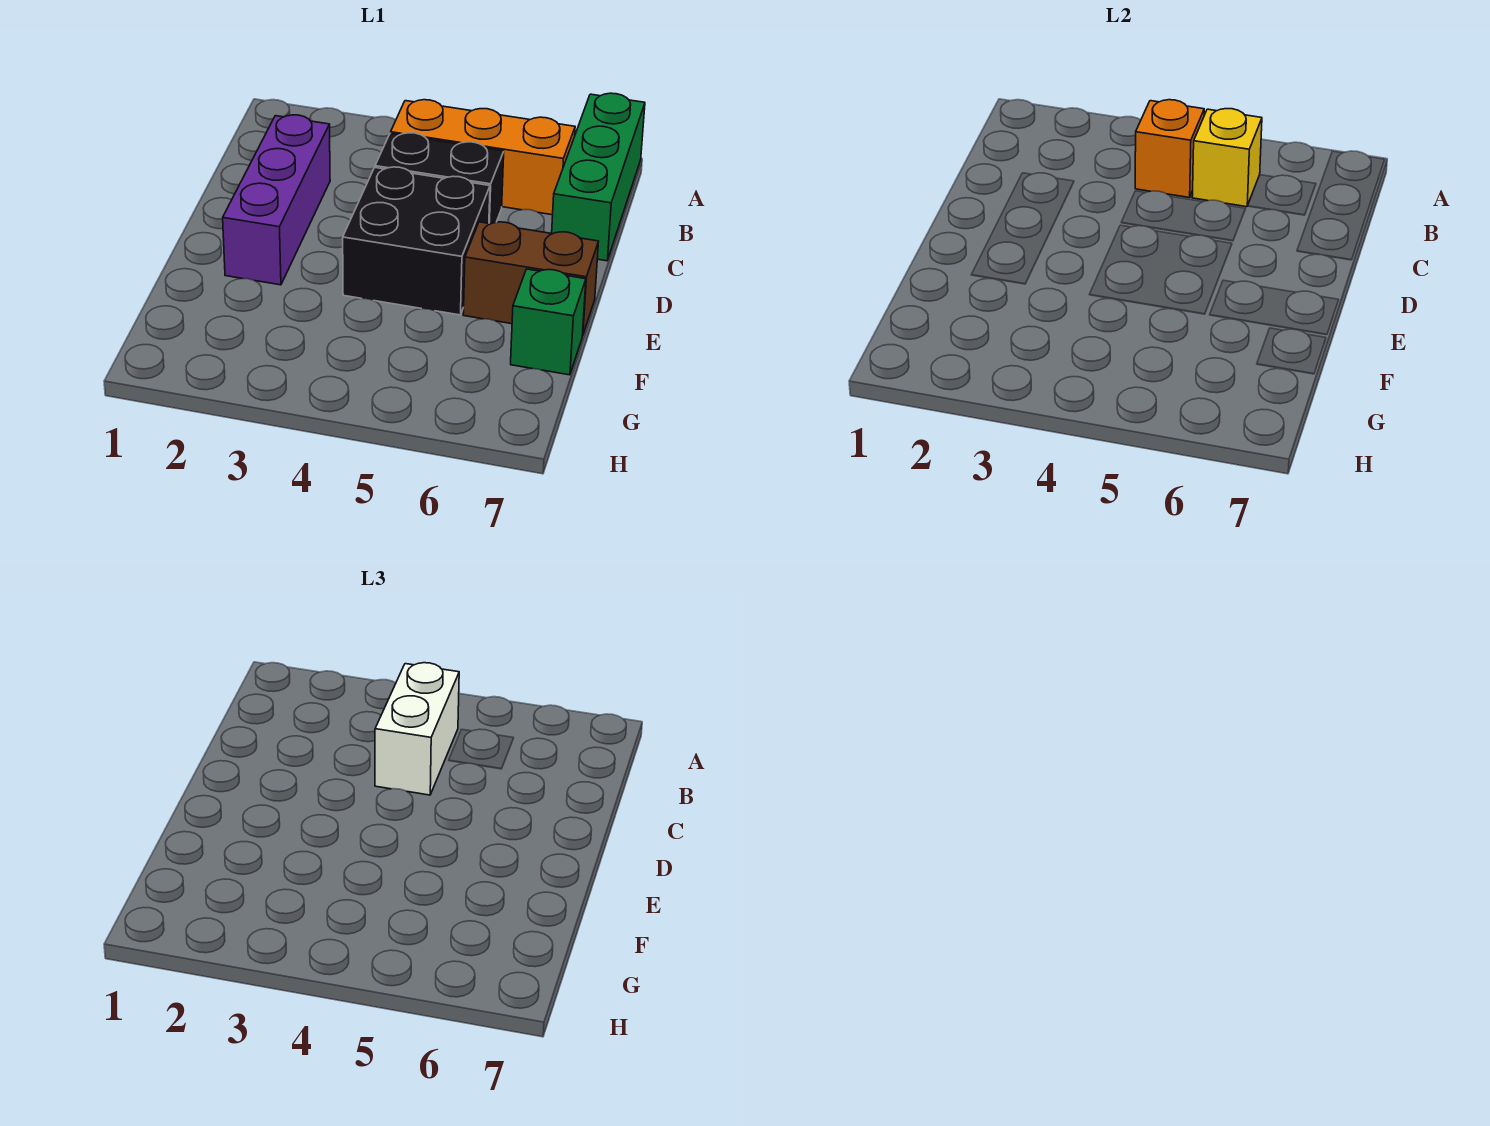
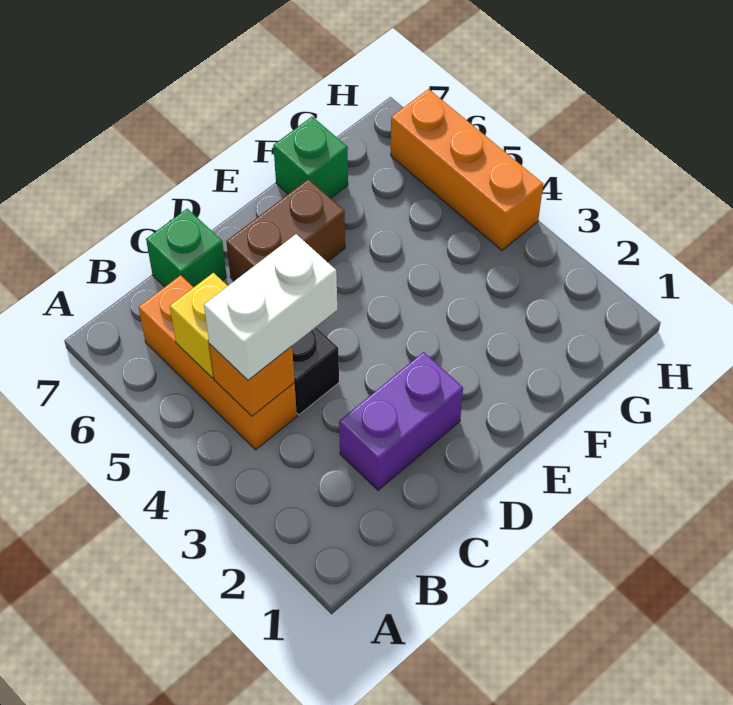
green 1x3 brick [552,93,645,261] -> green 1x1 brick [146,209,227,287]
purple 1x3 brick [223,115,330,285] -> purple 1x2 brick [339,352,463,490]
black 2x2 brick [343,167,490,315] -> none
brown 1x2 brick [463,222,599,336] -> brown 1x2 brick turned to [226,179,345,281]
none -> orange 1x3 brick [391,89,543,250]

